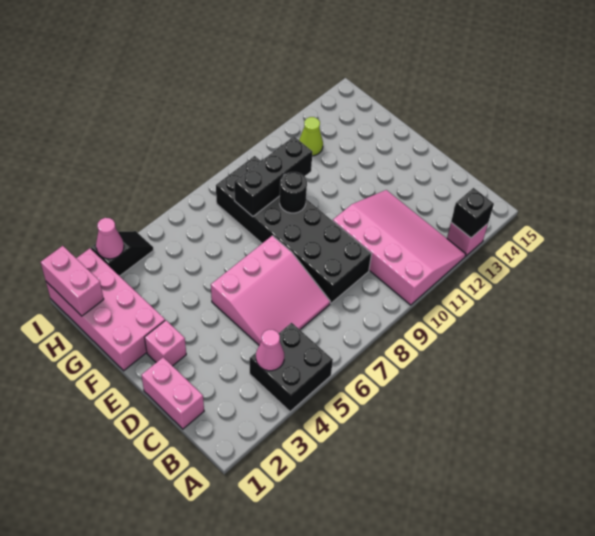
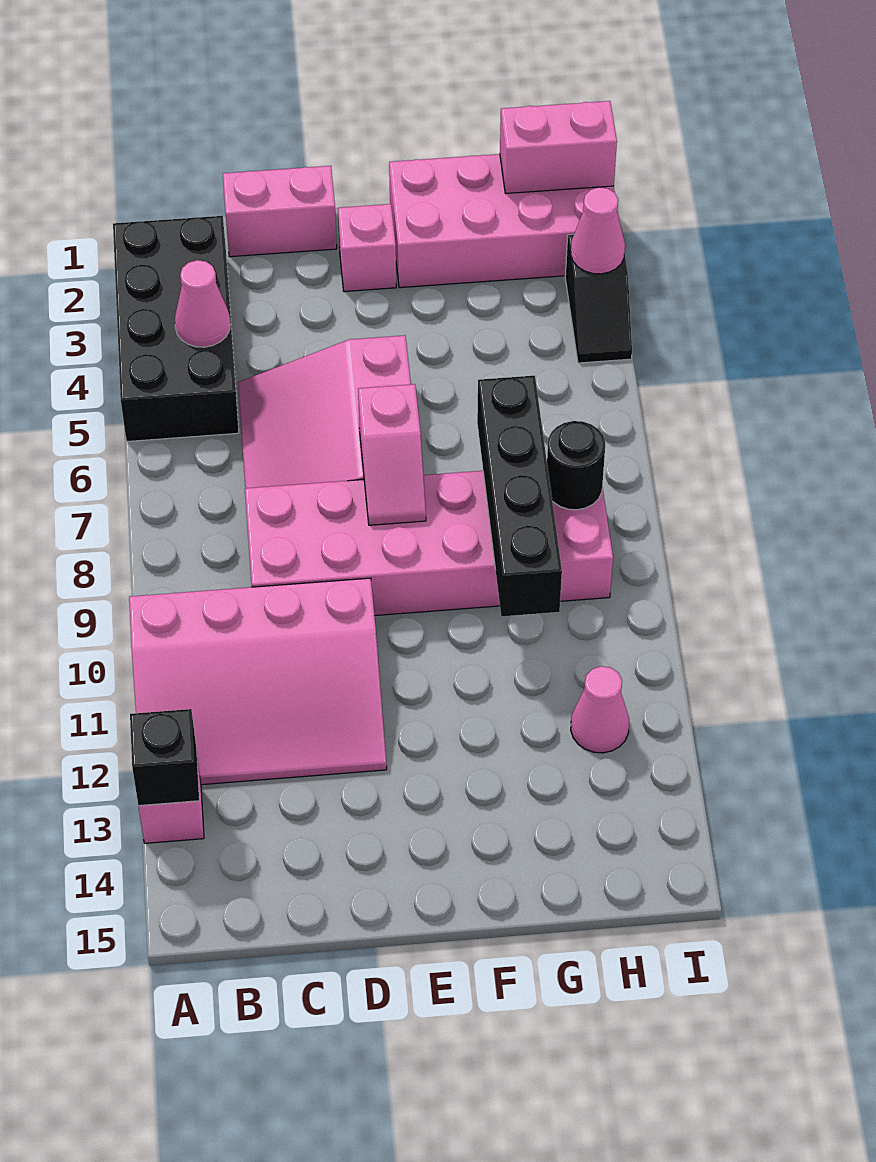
black 2x2 brick [250,323,333,412] -> black 2x4 brick [113,216,239,441]
black 2x6 brick [216,156,371,303] -> pink 2x6 brick [245,471,613,616]
none -> pink 1x2 slope [358,384,426,525]
black 1x1 round brick [280,172,307,213] -> black 1x1 round brick moved to [547,421,605,510]
black 1x3 brick [234,137,313,216] -> black 1x4 brick [477,376,562,616]
lime 1x1 cone [299,117,323,156] -> pink 1x1 cone [571,666,629,753]

